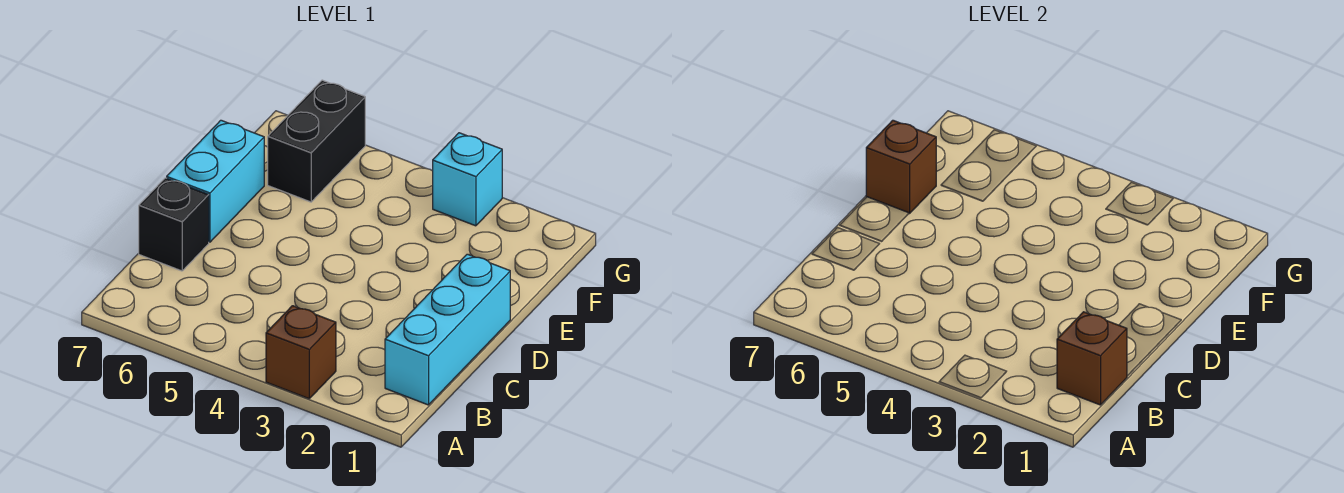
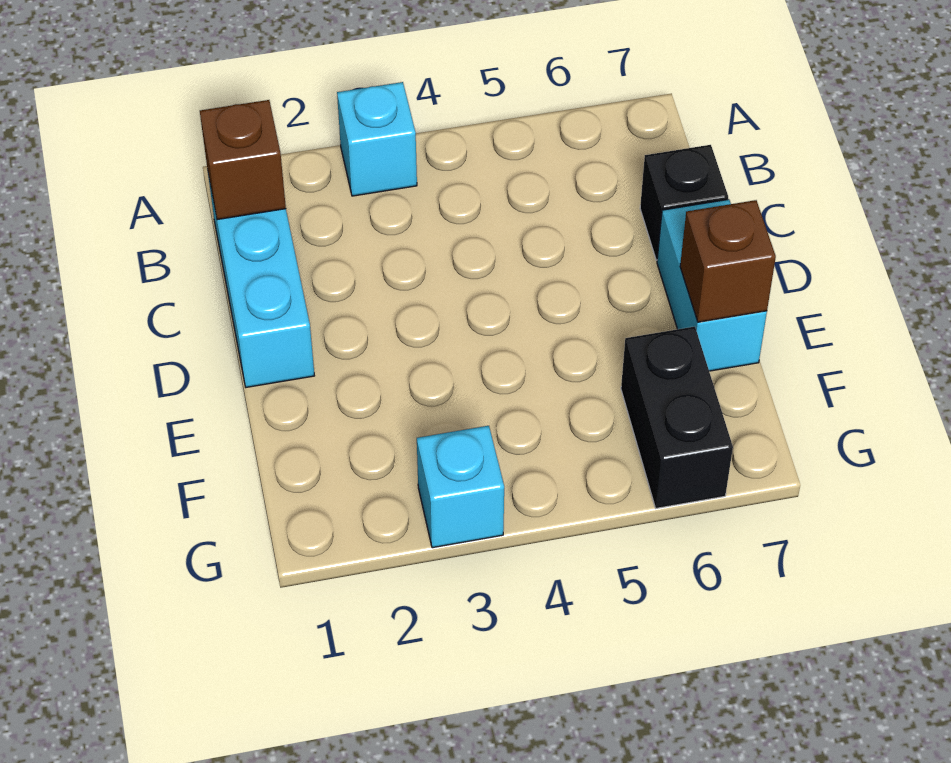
brown 1x1 brick [266,306,336,399] -> cyan 1x1 brick [337,82,417,196]

